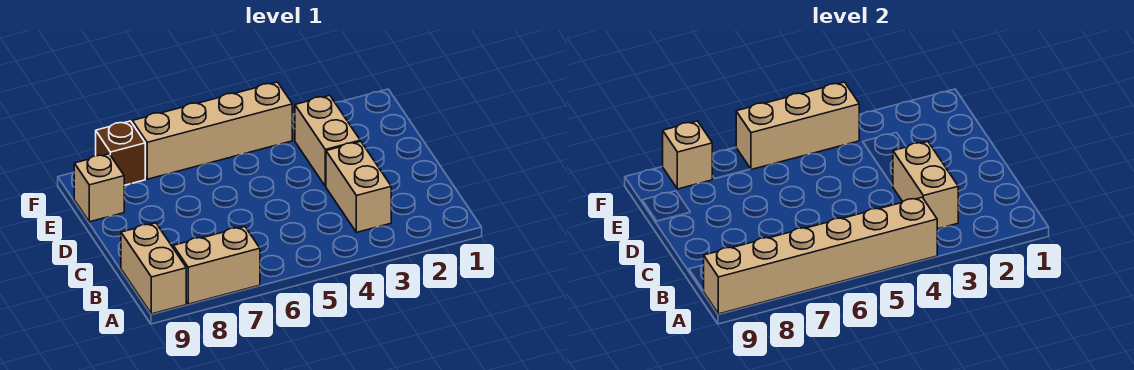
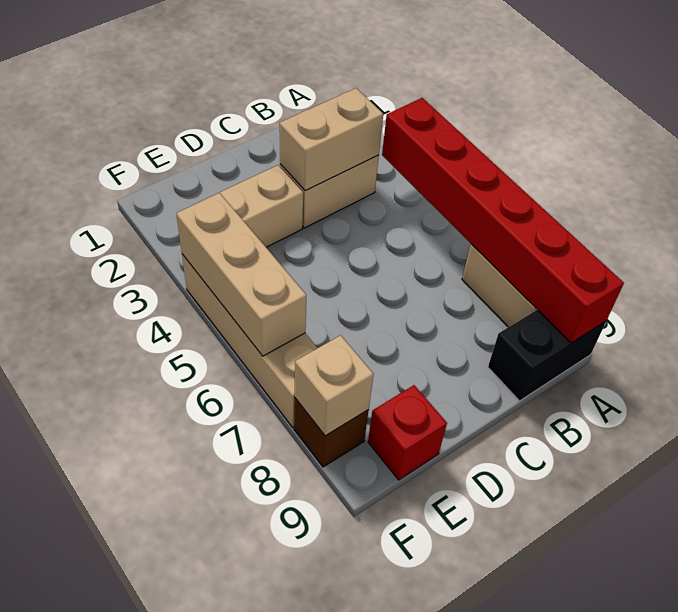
tan 1x6 brick [703,197,937,314] -> red 1x6 brick [382,98,624,343]
tan 1x2 brick [121,223,186,314] -> black 1x2 brick [488,310,606,401]
tan 1x1 brick [74,154,124,222] -> red 1x1 brick [368,385,447,480]

